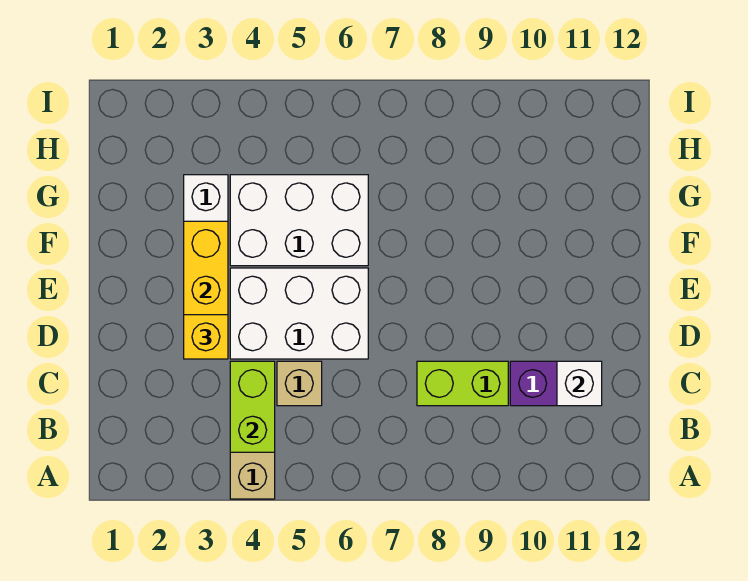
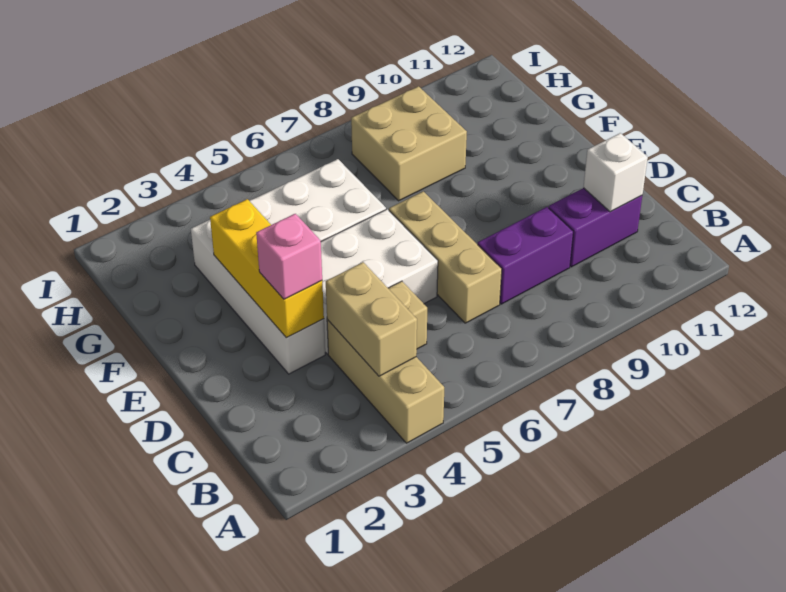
lime 1x2 brick [230,361,275,452] -> tan 1x2 brick [326,262,417,376]
none -> tan 1x3 brick [389,191,502,323]
lime 1x2 brick [417,361,508,406] -> purple 1x2 brick [478,207,573,304]
yellow 1x1 brick [184,315,228,359] -> pink 1x1 brick [256,214,322,299]
none -> tan 2x2 brick [351,86,467,201]

